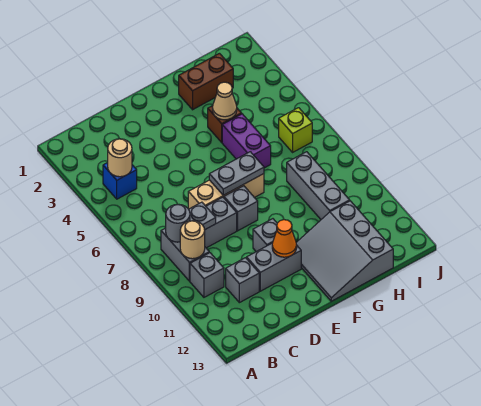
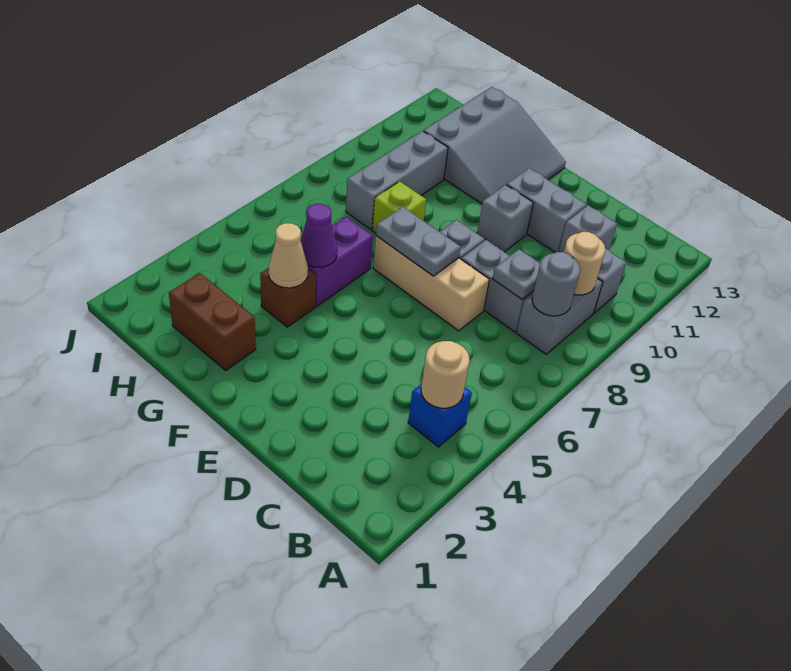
orange 1x1 cone [272,220,297,257] -> none
none -> purple 1x1 cone [301,204,337,267]
lime 1x1 brick [279,108,312,152] -> lime 1x1 brick moved to [372,181,426,233]

